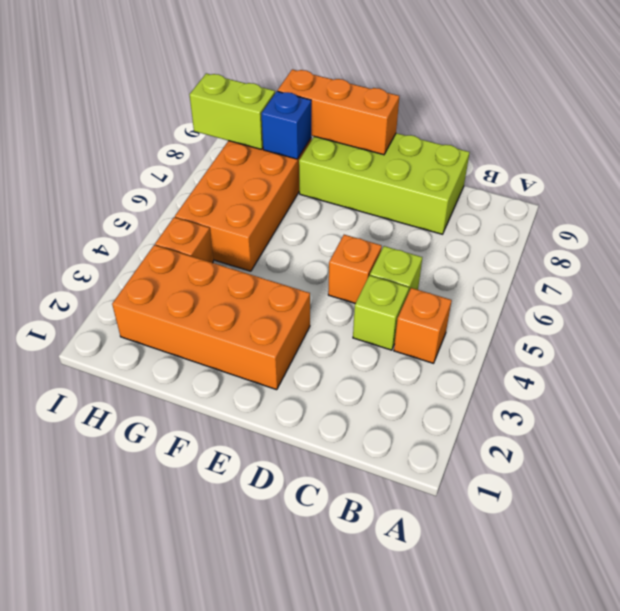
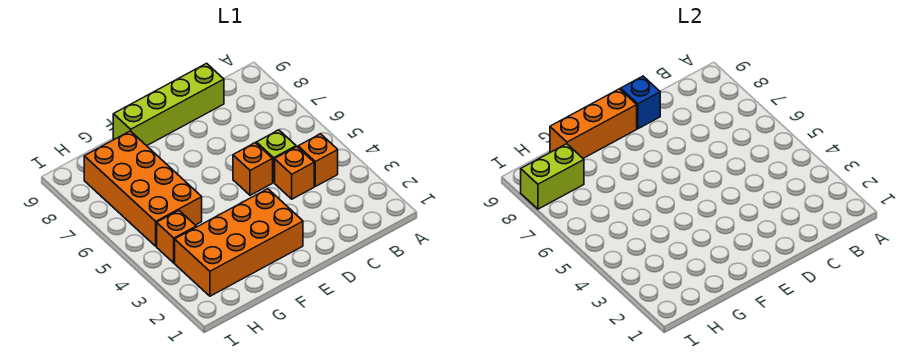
lime 1x1 brick [353,275,409,350] -> orange 1x1 brick [275,147,314,199]
lime 2x4 brick [299,133,470,234] -> lime 1x4 brick [113,63,224,146]
blue 1x1 brick [261,91,311,159] -> blue 1x1 brick moved to [621,76,660,129]

